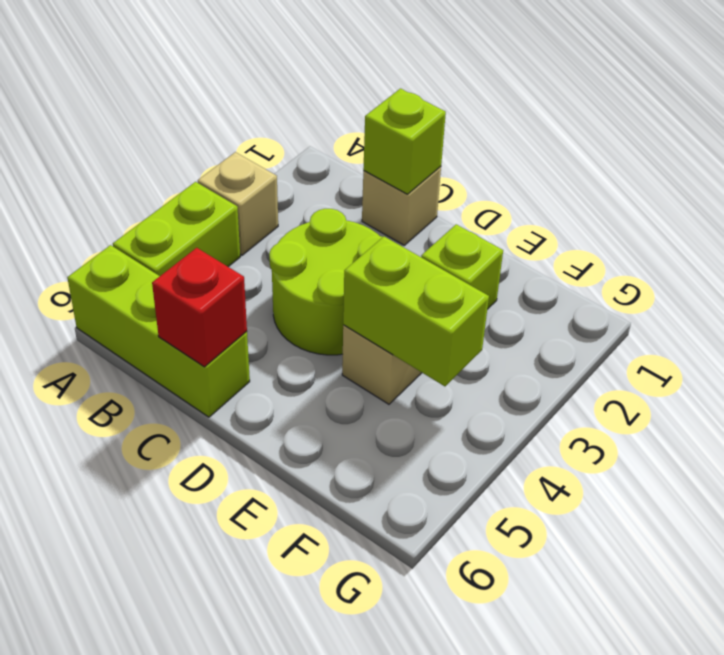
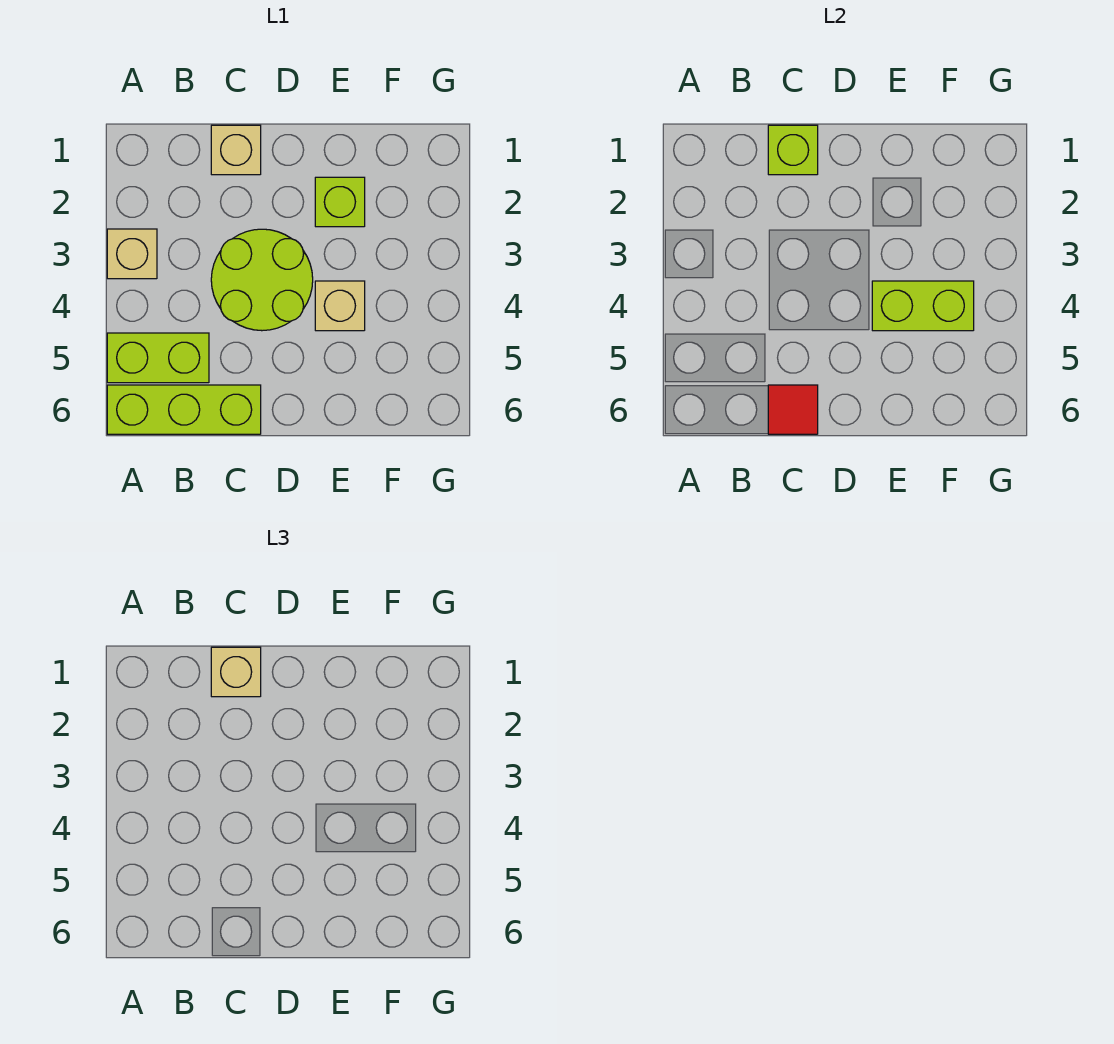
lime 1x2 brick [113,182,240,276] -> lime 1x2 brick turned to [107,333,209,383]
none -> tan 1x1 brick [211,647,261,697]
red 1x1 brick [152,248,247,367] -> red 1x1 tile [768,385,818,434]

